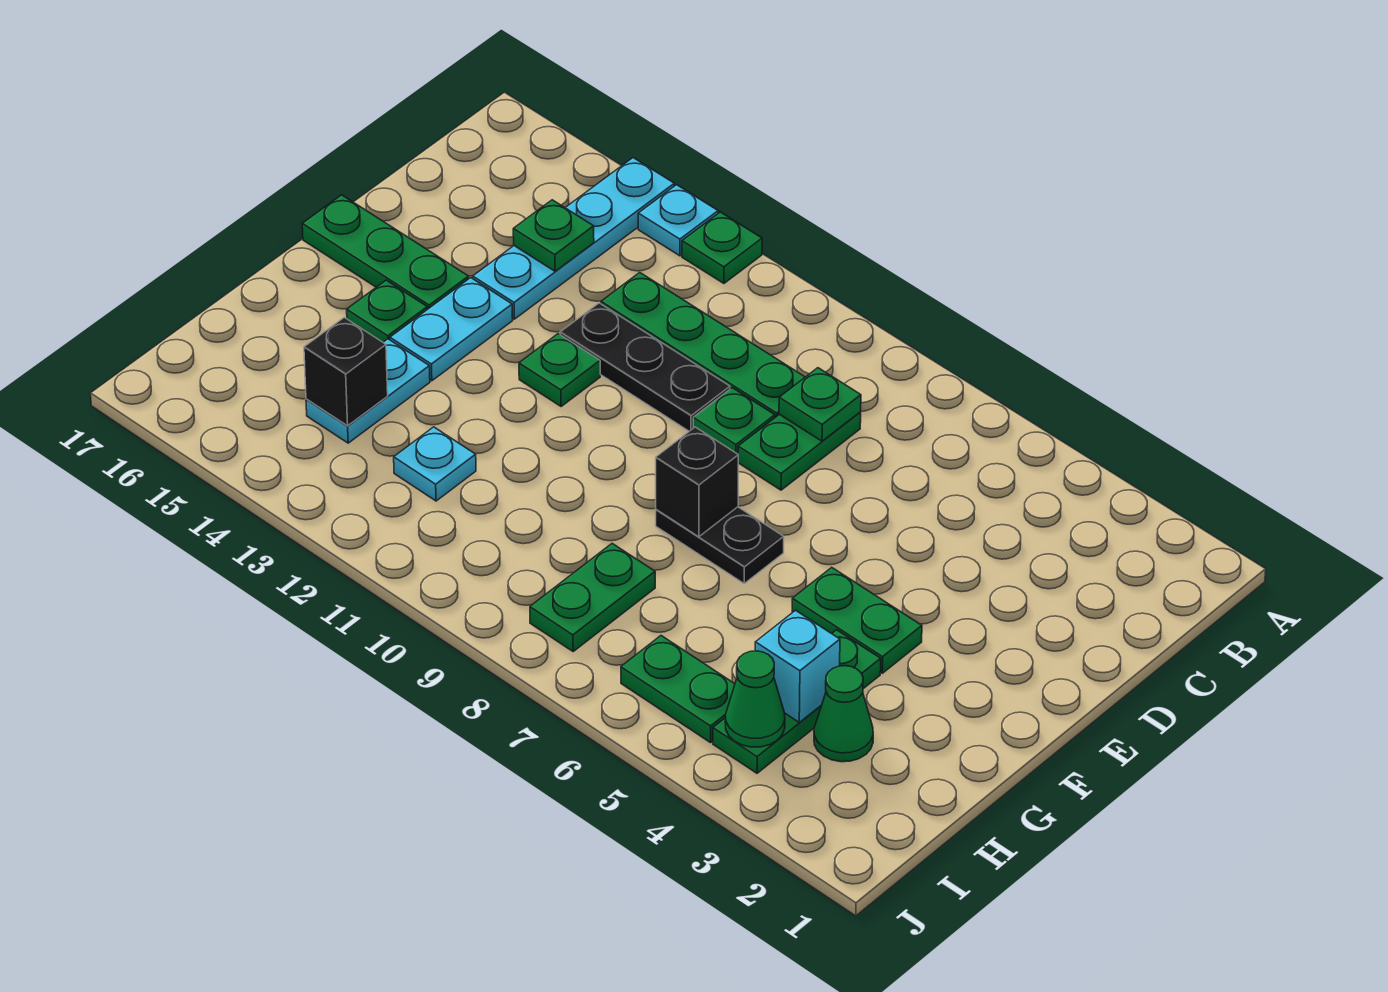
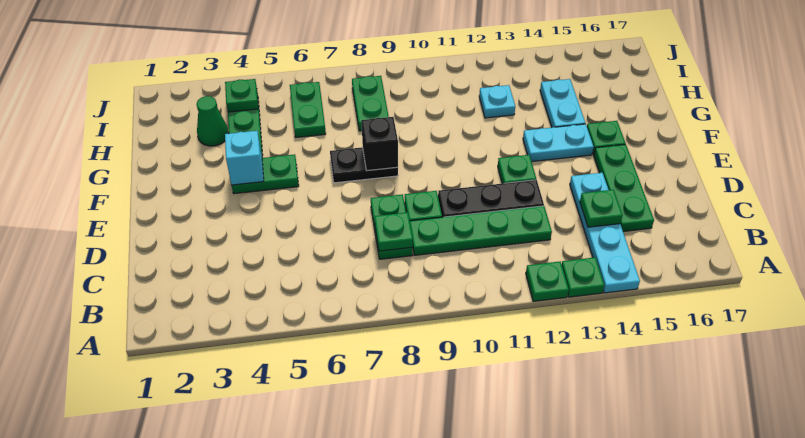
cyan 1x1 plate [638,185,718,256] -> green 1x1 plate [562,257,604,297]
cyan 1x2 plate [390,278,513,381] -> cyan 1x2 plate turned to [523,124,594,162]
green 1x3 plate [302,195,469,309] -> green 1x3 plate turned to [594,144,654,232]
cyan 1x1 brick [755,610,840,722] -> cyan 1x1 brick moved to [225,131,264,185]
black 1x1 brick [304,317,388,426] -> none
green 1x1 cone [725,651,785,747] -> green 1x1 plate [225,79,258,112]
green 1x2 plate [621,636,735,743] -> green 1x2 plate turned to [290,82,326,137]

